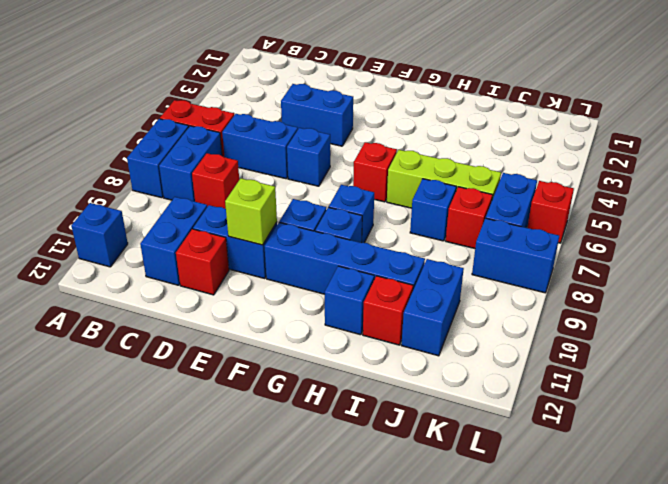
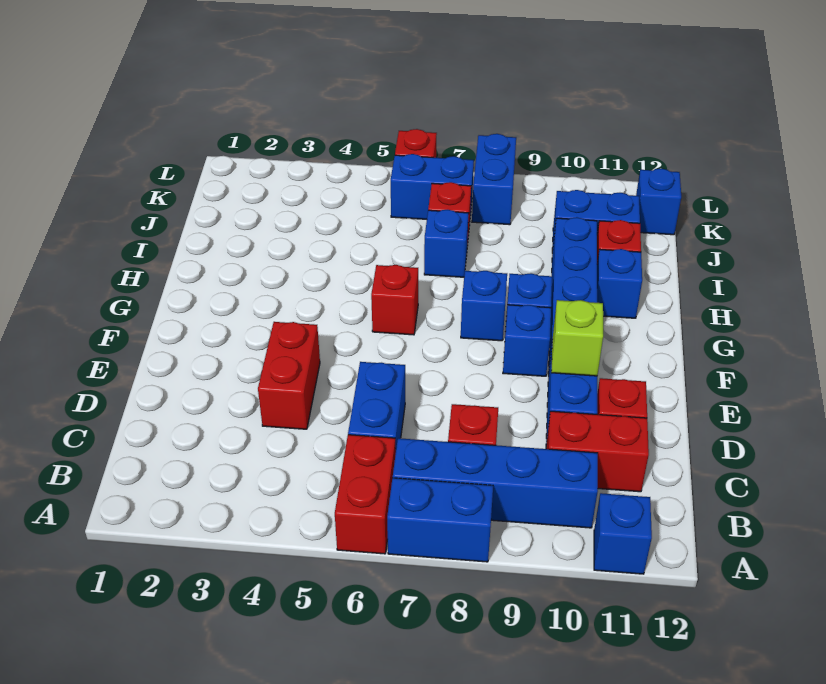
blue 1x2 brick [159,126,222,202] -> blue 1x4 brick [393,438,598,528]
blue 1x2 brick [140,197,207,285] -> red 1x2 brick [546,411,649,492]
blue 1x2 brick [281,84,353,146] -> red 1x2 brick [258,322,320,429]
blue 1x1 brick [287,128,330,186] -> blue 1x1 brick moved to [636,168,681,235]
lime 1x3 brick [387,150,501,208] -> none

